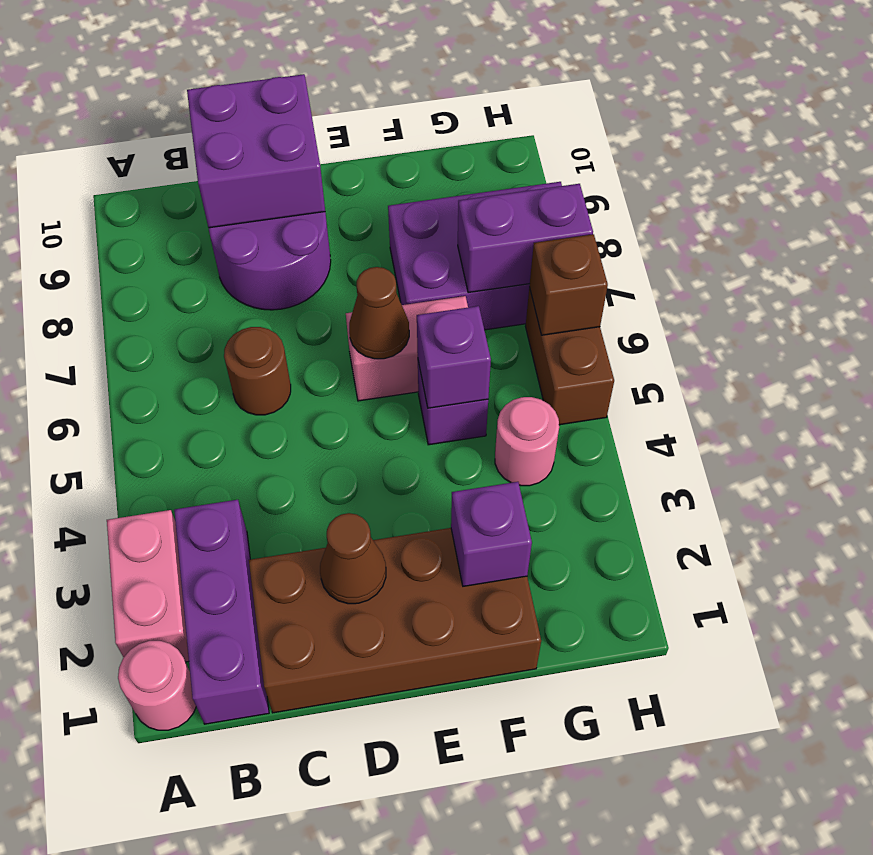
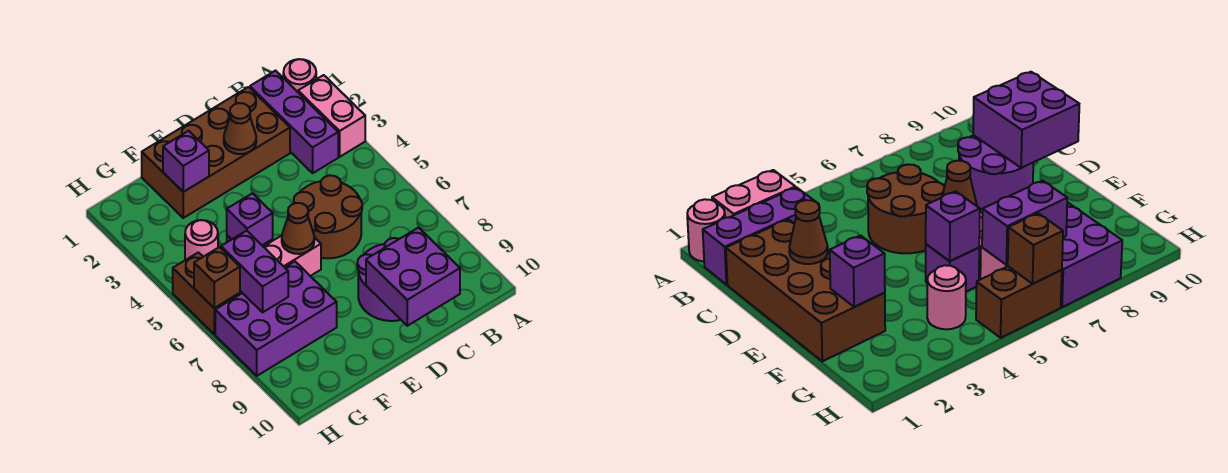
brown 1x1 round brick [224,327,291,415] -> brown 2x2 round brick [294,175,362,258]
purple 1x2 brick [458,184,593,293] -> purple 1x2 brick turned to [221,231,288,312]

